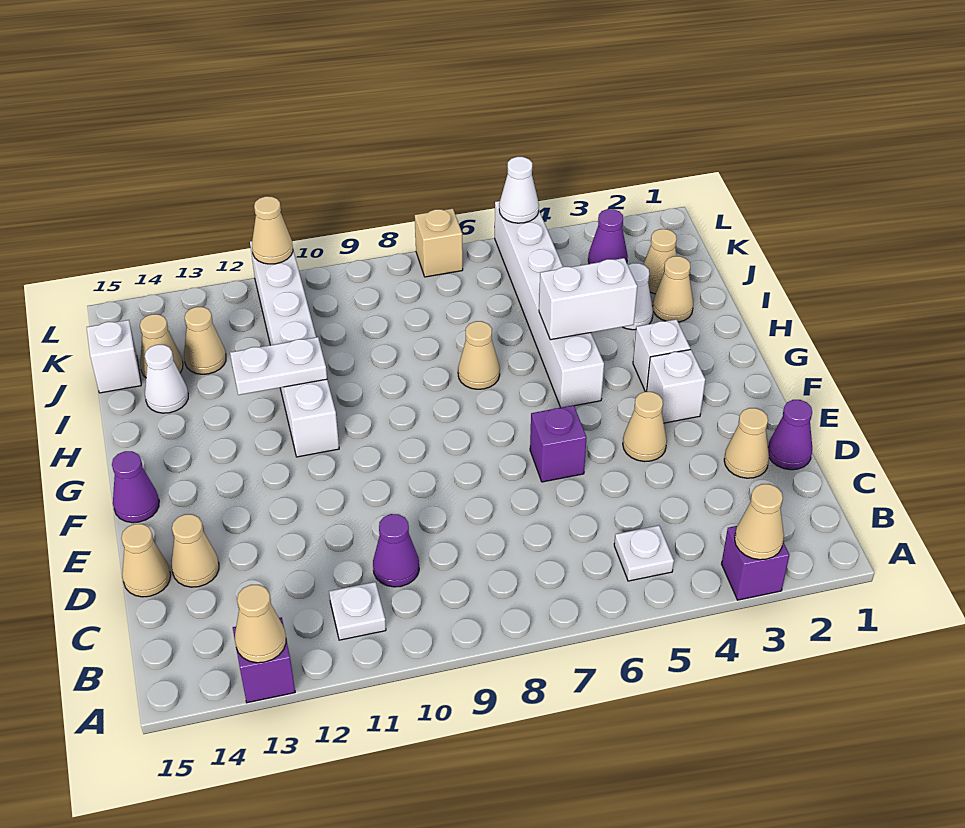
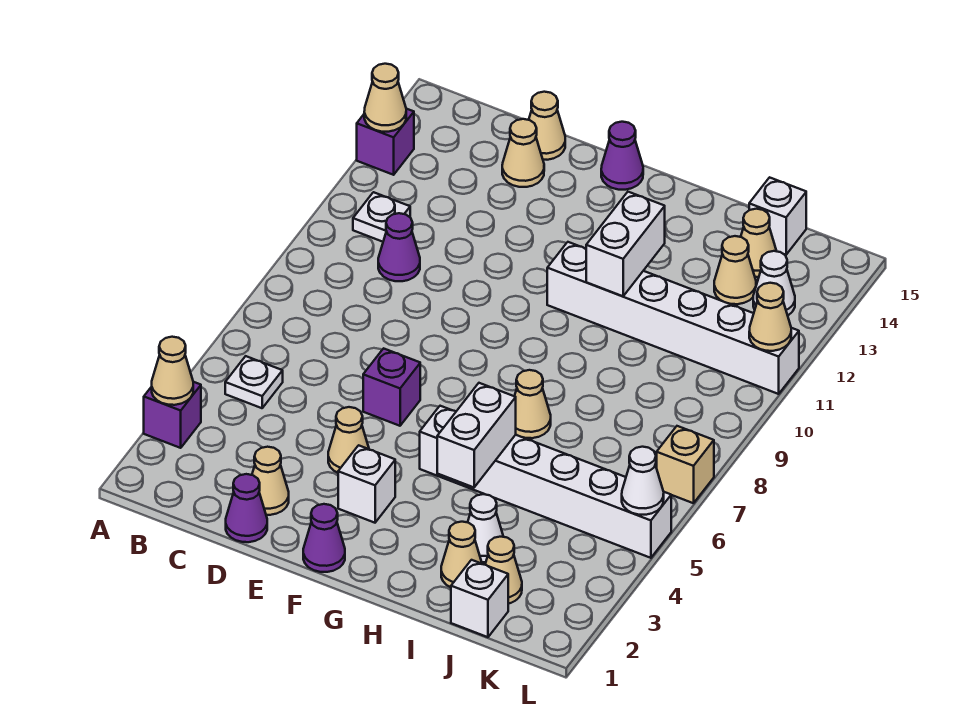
white 1x1 brick [633,319,690,392] -> white 1x1 brick moved to [451,560,508,637]
white 1x2 plate [230,337,327,395] -> white 1x2 brick [586,192,665,296]
white 1x1 cone [145,345,188,413] -> white 1x1 cone moved to [753,251,795,315]
purple 1x1 cone [588,209,628,264] -> purple 1x1 cone moved to [303,504,345,572]

